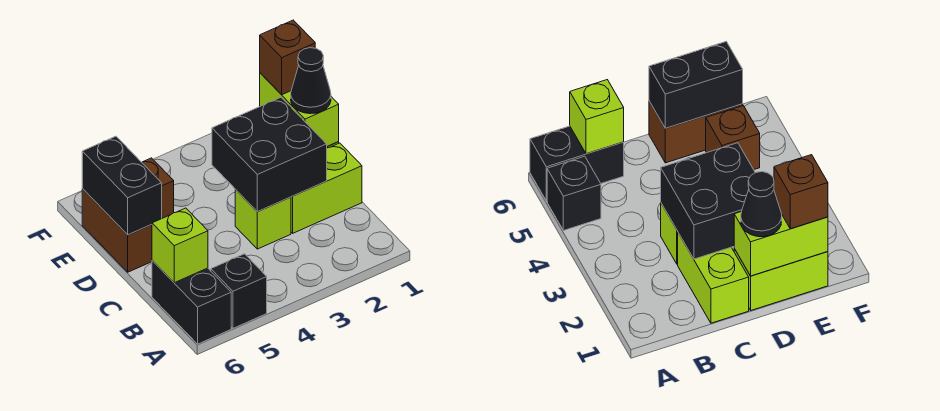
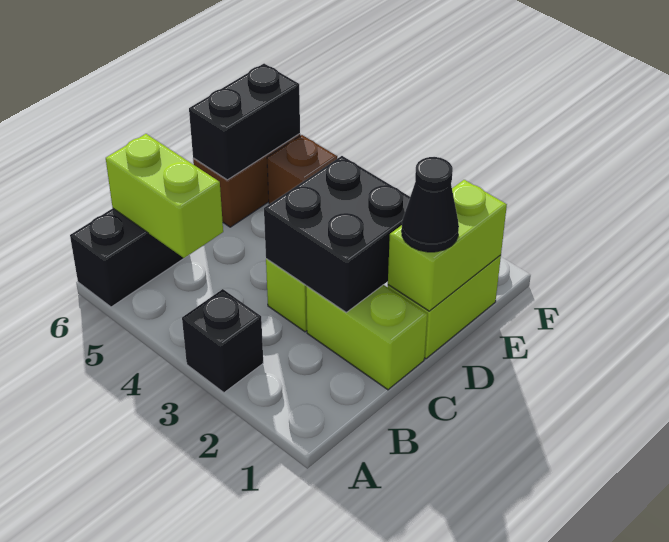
black 1x1 brick [211,254,267,328] -> black 1x1 brick moved to [182,289,263,393]
lime 1x1 brick [152,208,208,283] -> lime 1x2 brick [106,134,223,258]
brown 1x1 brick [260,20,315,95] -> none

